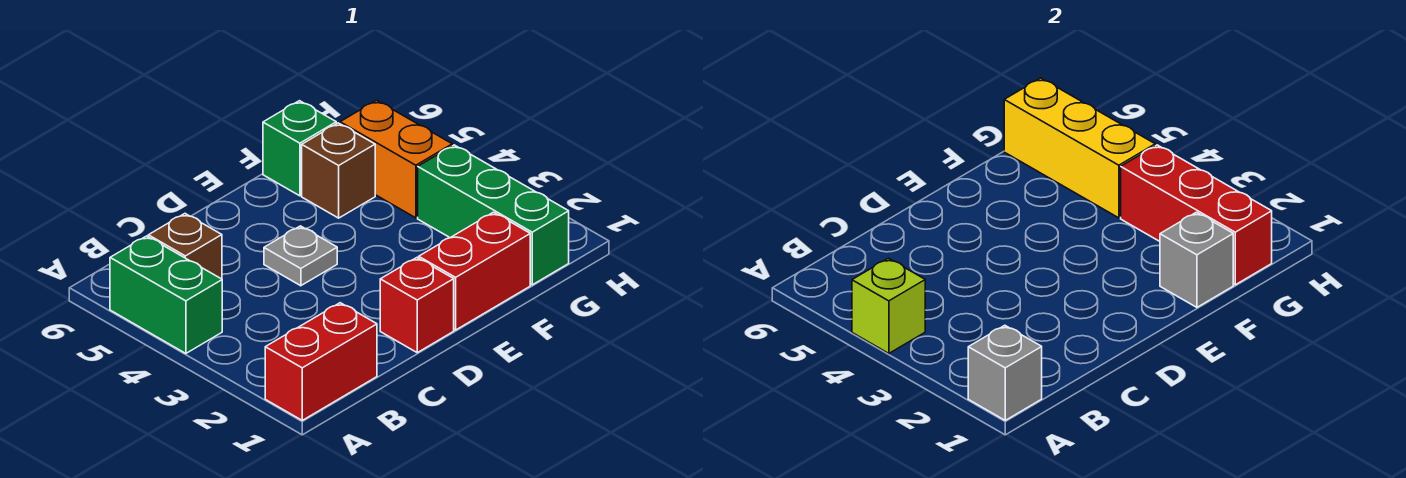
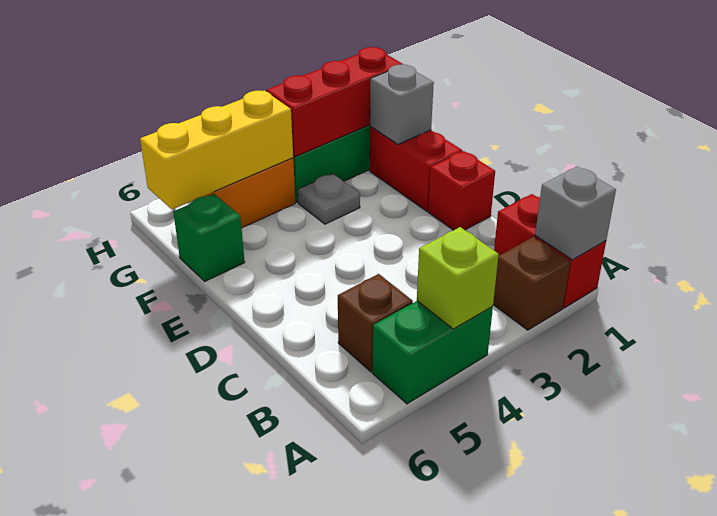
grey 1x1 plate [264,226,337,286] -> grey 1x1 plate moved to [298,174,360,224]
brown 1x1 brick [302,123,375,218] -> brown 1x1 brick moved to [493,237,570,330]

